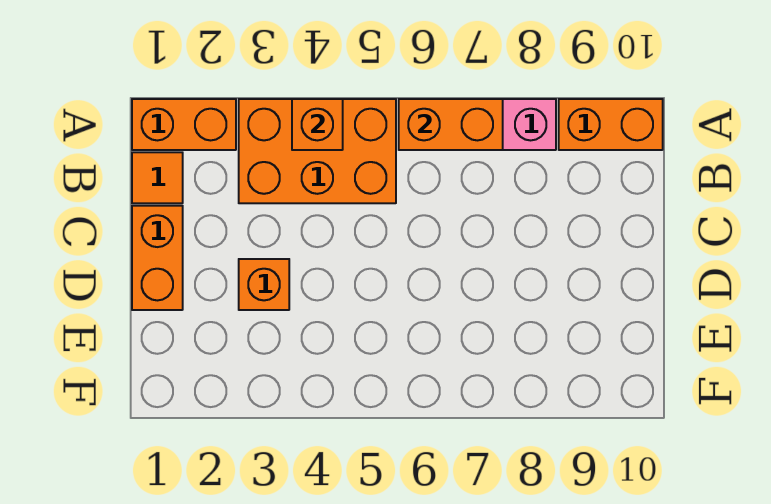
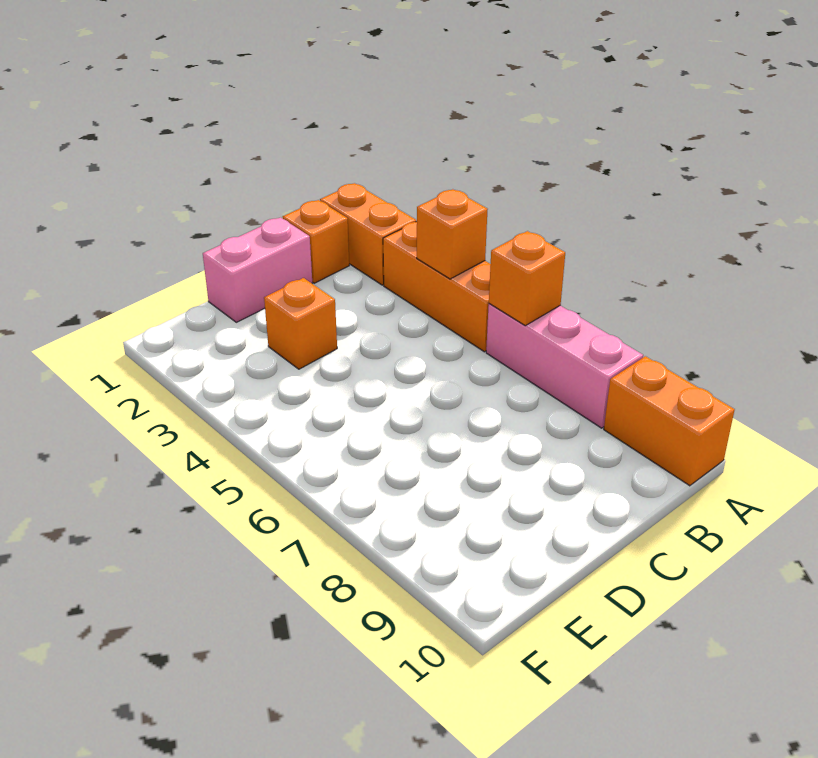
orange 2x3 brick [239,99,396,203] -> orange 1x3 brick [383,221,491,352]
orange 1x2 brick [399,99,503,150] -> orange 1x1 brick [489,231,565,326]
orange 1x1 tile [132,152,183,203] -> orange 1x1 brick [283,200,349,283]
orange 1x2 brick [132,206,183,310] -> pink 1x2 brick [203,217,312,322]

